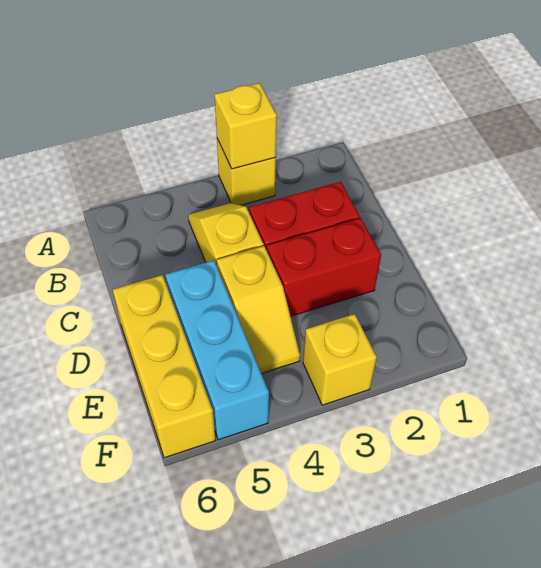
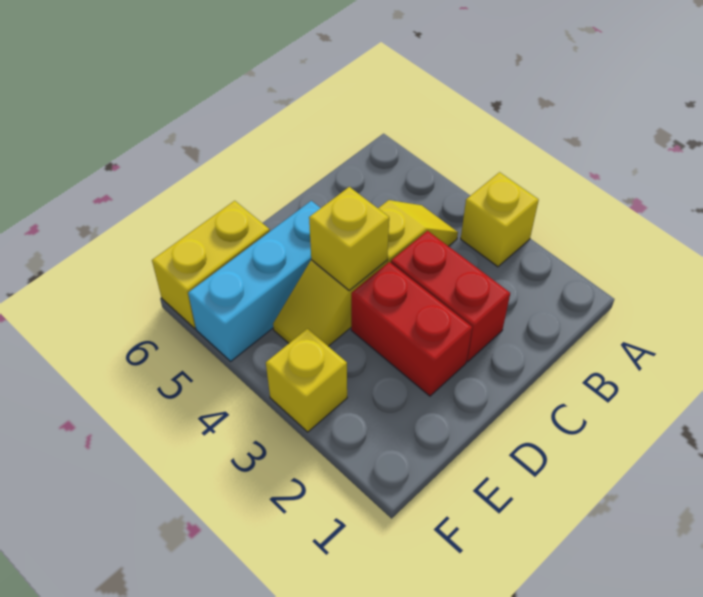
yellow 1x1 brick [215,83,277,169] -> yellow 1x1 brick moved to [309,187,389,291]
yellow 1x3 brick [113,275,216,458] -> yellow 1x2 brick [152,201,270,328]

